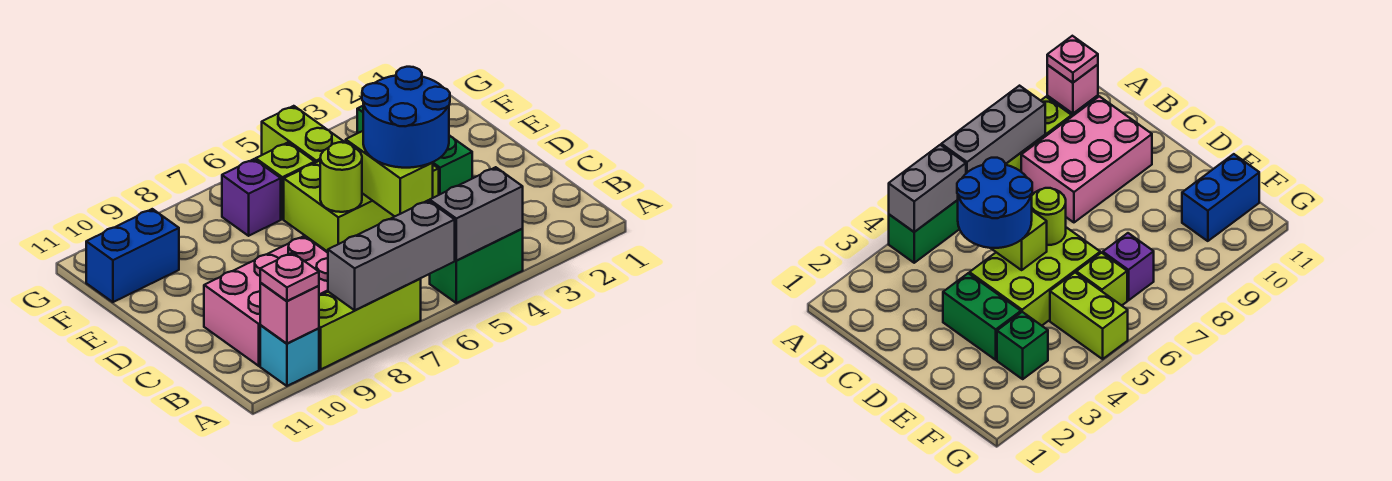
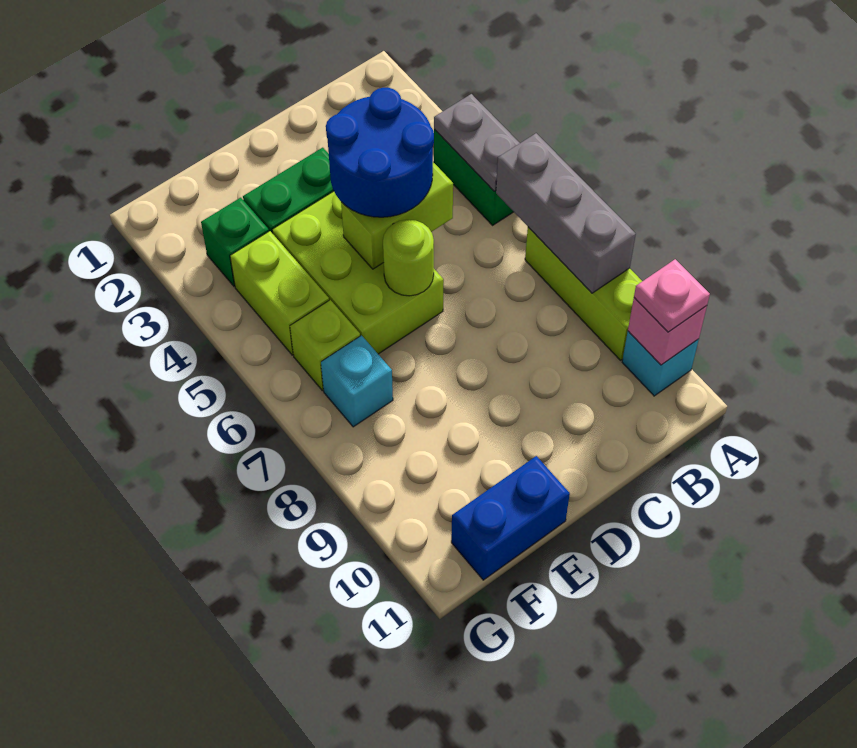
grey 1x2 brick [430,167,523,261] -> grey 1x2 plate [434,94,520,191]
pink 2x3 brick [204,236,328,366] -> none
lime 1x2 brick [262,106,345,163] -> lime 1x2 brick turned to [230,231,329,355]
purple 1x1 brick [222,159,281,236] -> cyan 1x1 brick [321,336,393,427]
blue 1x2 brick [86,209,179,302] -> blue 1x2 brick turned to [451,456,570,580]

